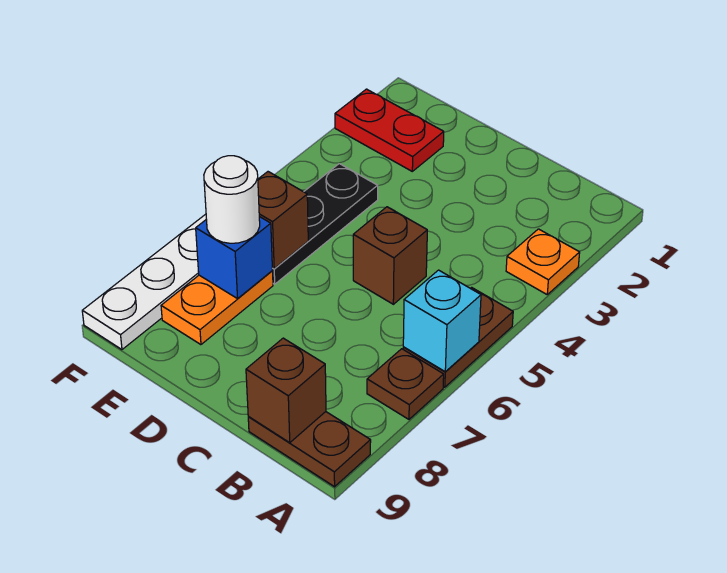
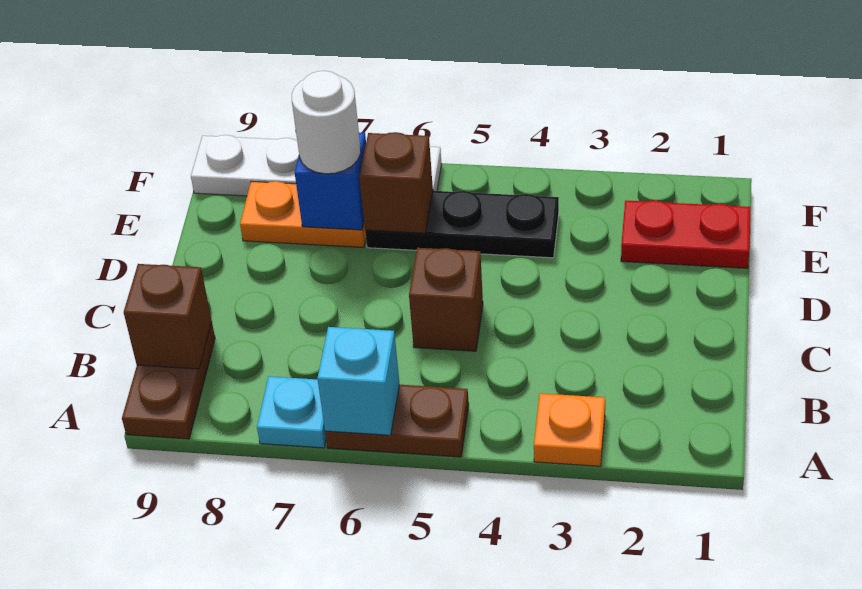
brown 1x1 plate [367,349,444,419] -> cyan 1x1 plate [257,376,326,448]
red 1x2 plate [335,89,444,171] -> red 1x2 plate turned to [621,200,751,268]

